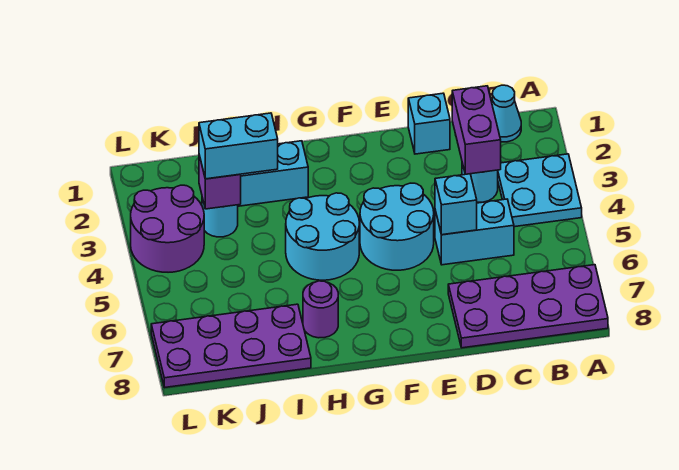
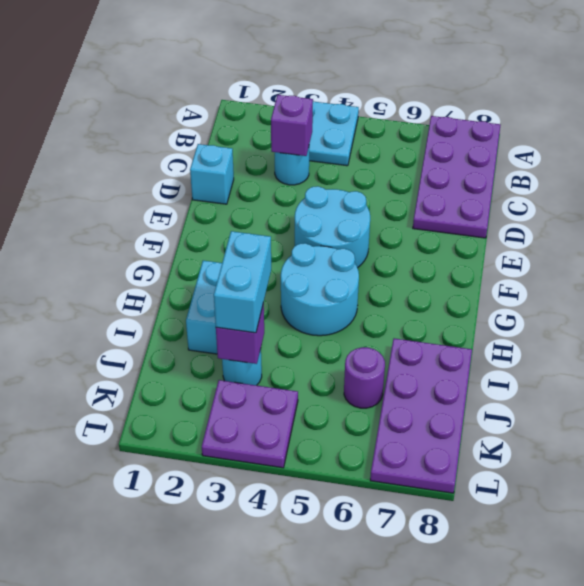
cyan 1x1 cone [492,85,521,142] -> none
purple 1x2 brick [452,86,501,174] -> purple 1x1 brick [271,95,313,156]
cyan 1x2 brick [435,199,514,265] -> none
cyan 1x1 brick [435,174,477,235] -> none
purple 1x1 round brick [303,281,338,338] -> purple 1x1 round brick moved to [344,347,385,408]
purple 2x2 round brick [131,185,204,272] -> purple 2x2 plate [202,380,298,468]

